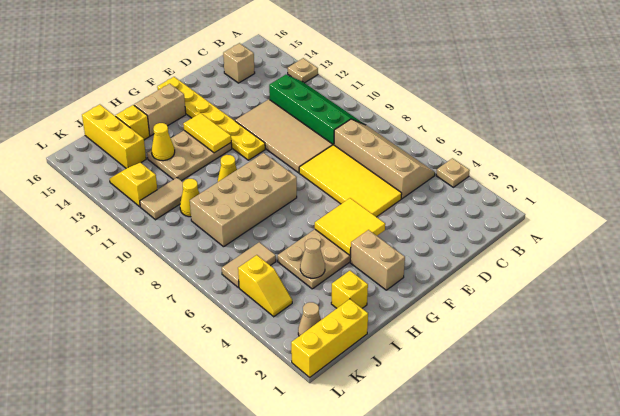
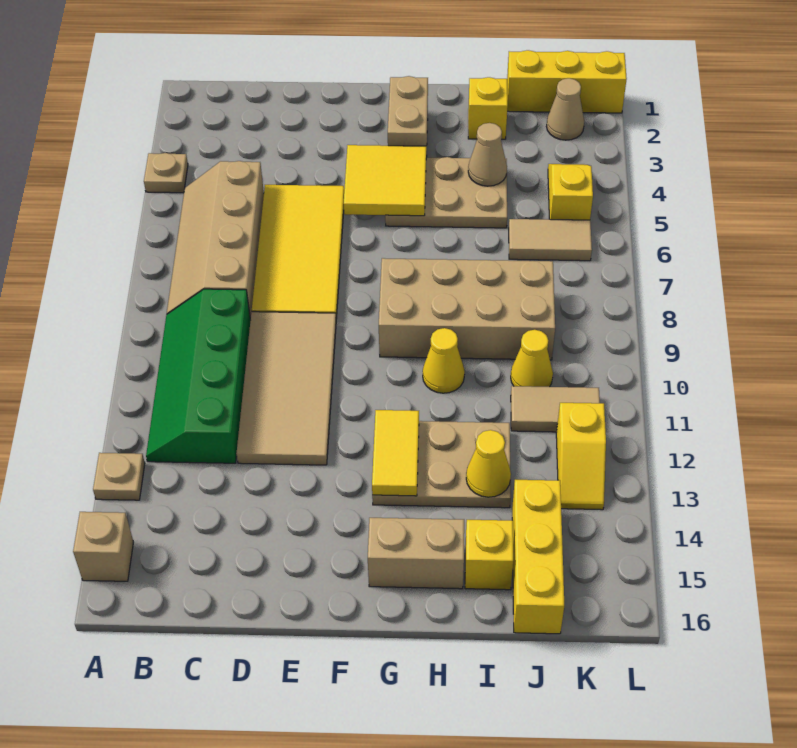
tan 1x1 brick [223,43,255,83] -> tan 1x1 brick moved to [73,512,133,581]
yellow 1x6 plate [157,77,265,160] -> none

